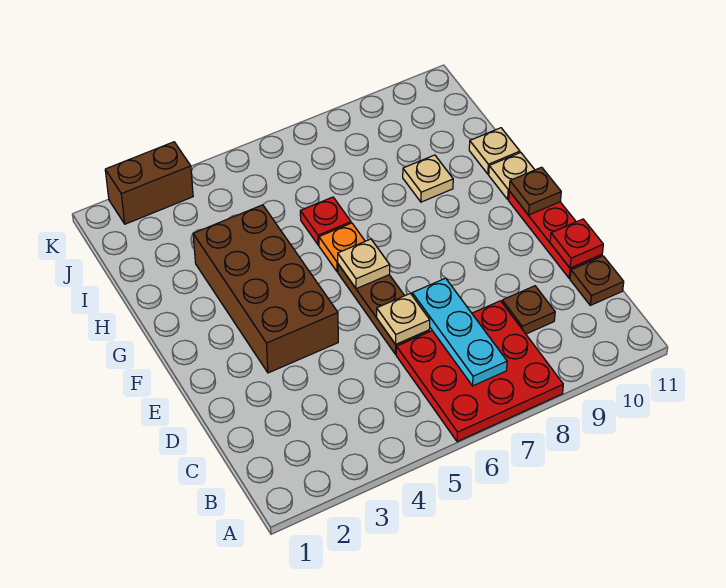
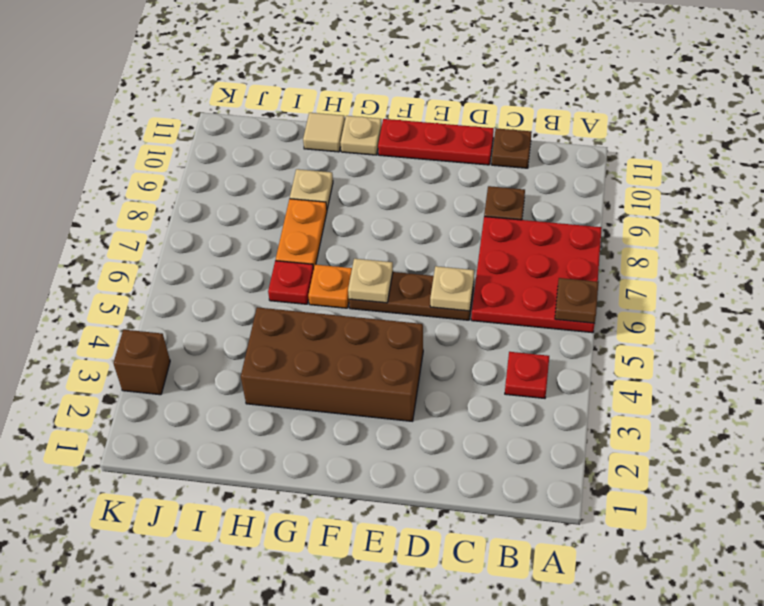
cyan 1x3 plate [412,278,507,386] -> none
red 1x1 plate [550,219,603,268] -> red 1x1 plate moved to [505,352,549,398]
brown 1x1 plate [509,167,561,215] -> brown 1x1 plate moved to [555,278,598,323]
none -> orange 1x2 plate [276,199,327,269]
tan 1x1 plate [469,128,520,174] -> tan 1x1 tile [303,113,345,152]
brown 1x2 brick [105,142,193,224] -> brown 1x1 brick [114,330,170,395]

